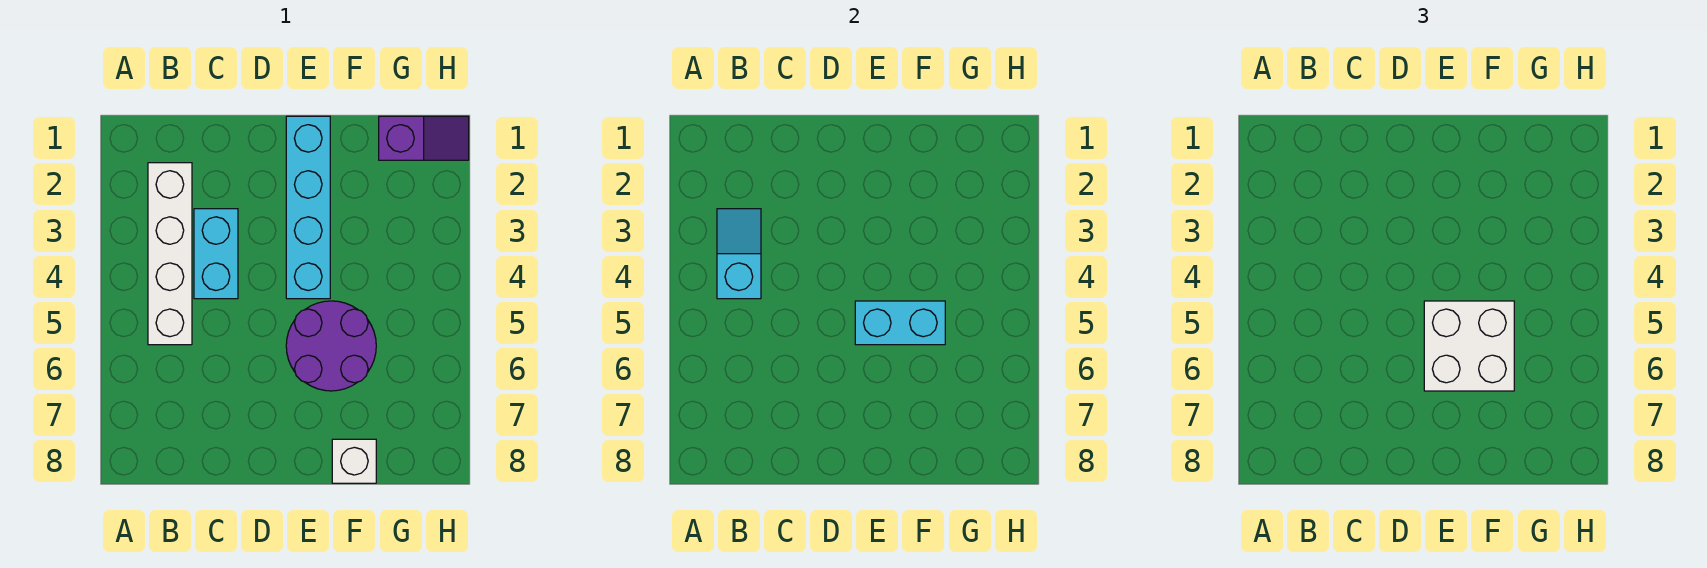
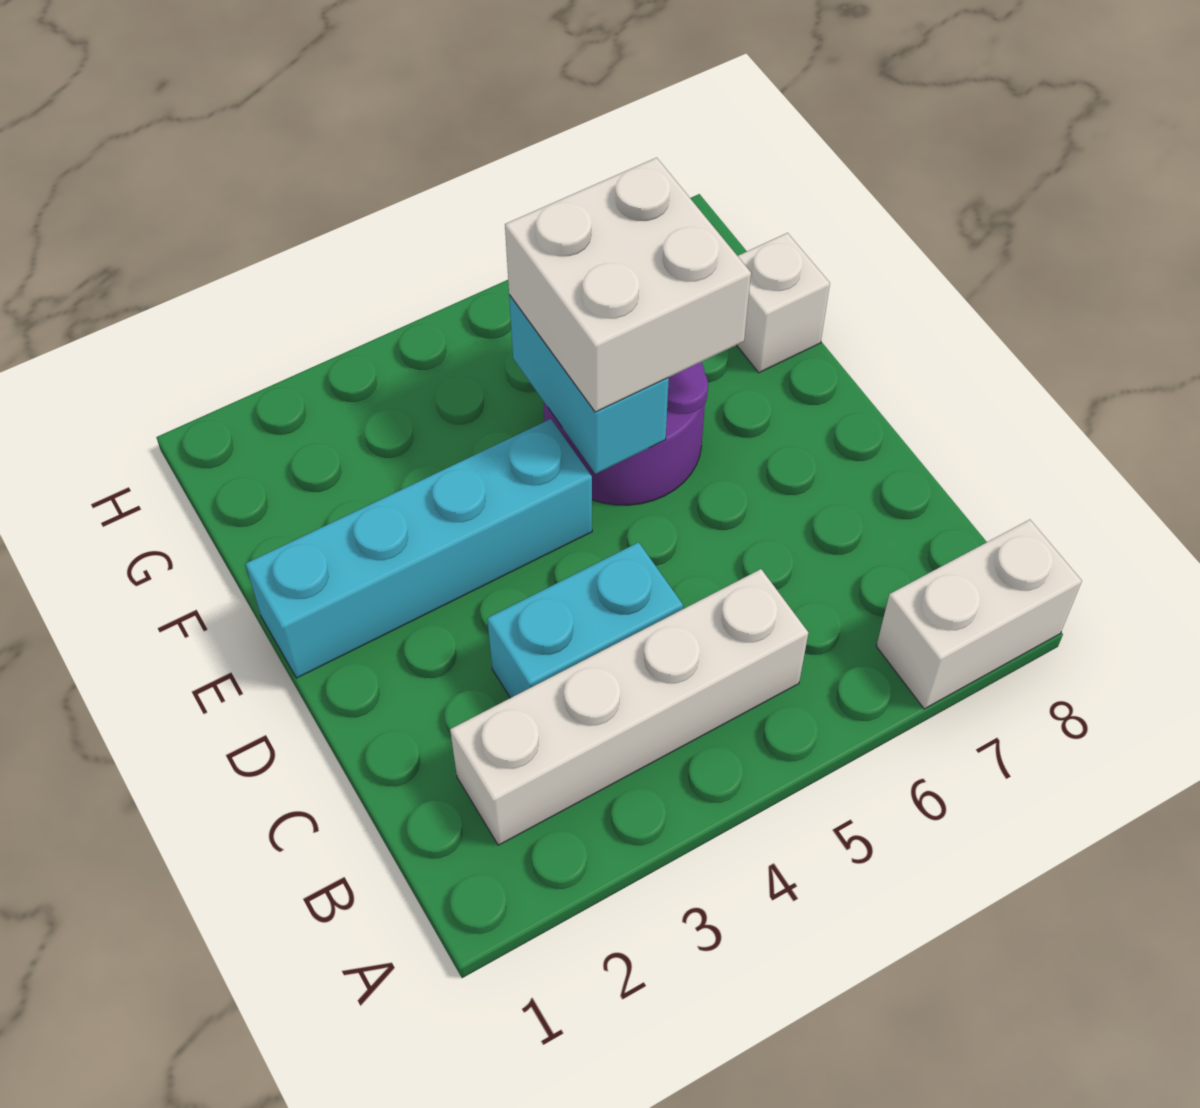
none -> white 1x2 brick [876,520,1082,709]
cyan 1x2 slope [717,209,761,299] -> none
purple 1x2 slope [379,116,469,160] -> none

